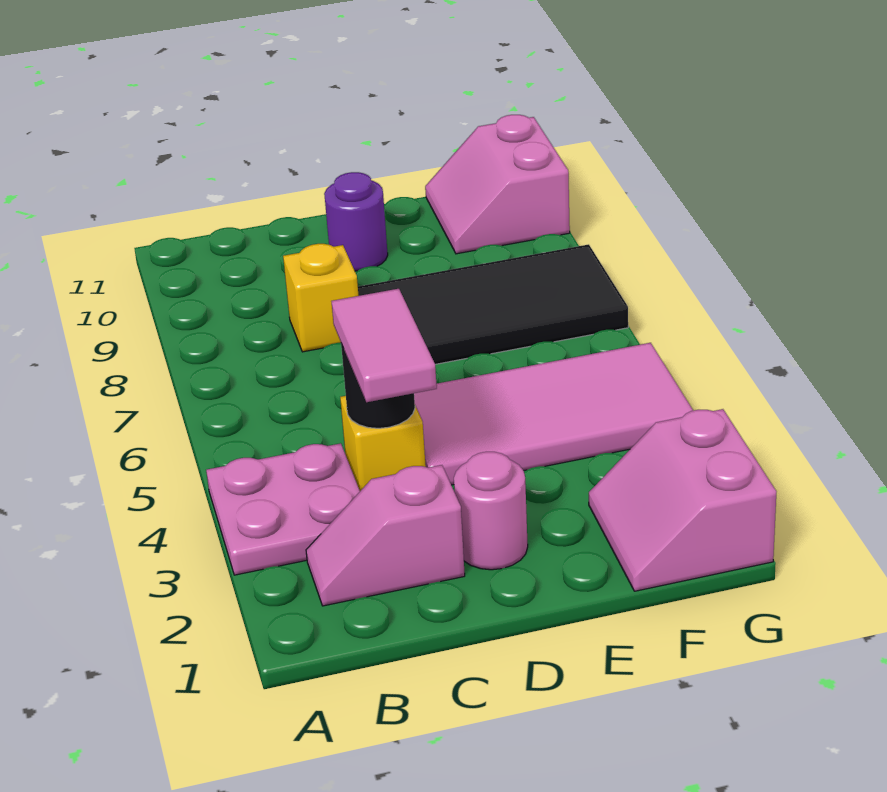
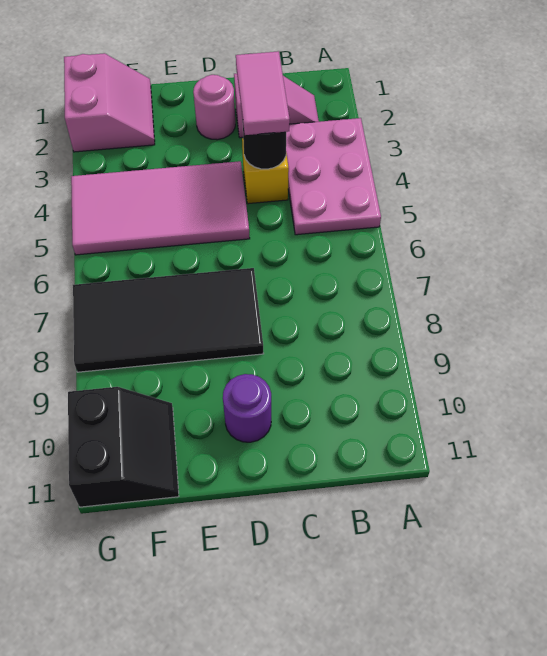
pink 2x2 plate [206,443,360,575] -> pink 2x3 plate [286,118,381,235]
yellow 1x1 brick [283,244,359,352] -> none
pink 2x2 slope [425,115,570,254] -> black 2x2 slope [68,387,179,507]

